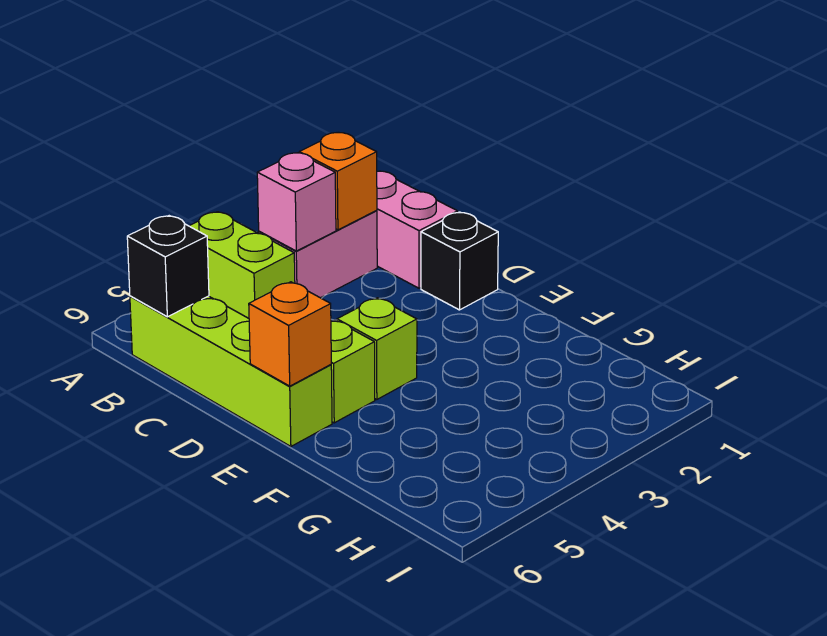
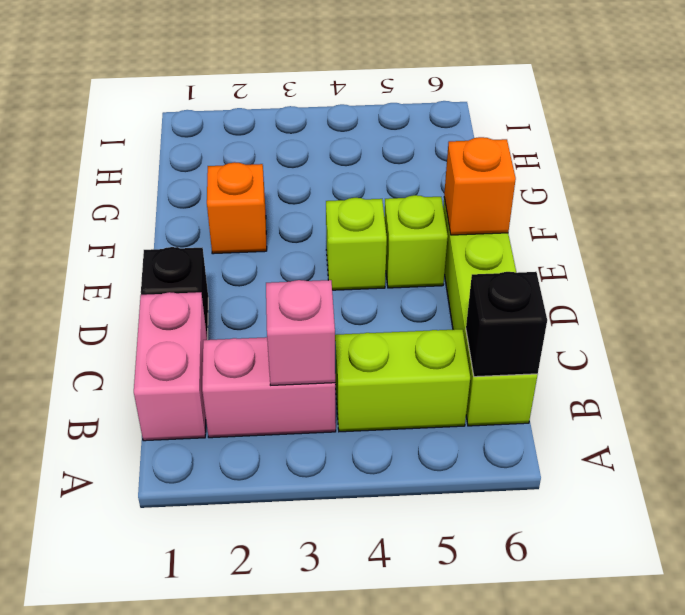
lime 1x2 brick [190,212,295,318] -> lime 1x2 brick turned to [335,329,470,432]
orange 1x1 brick [299,133,377,230] -> orange 1x1 brick moved to [207,162,267,254]

